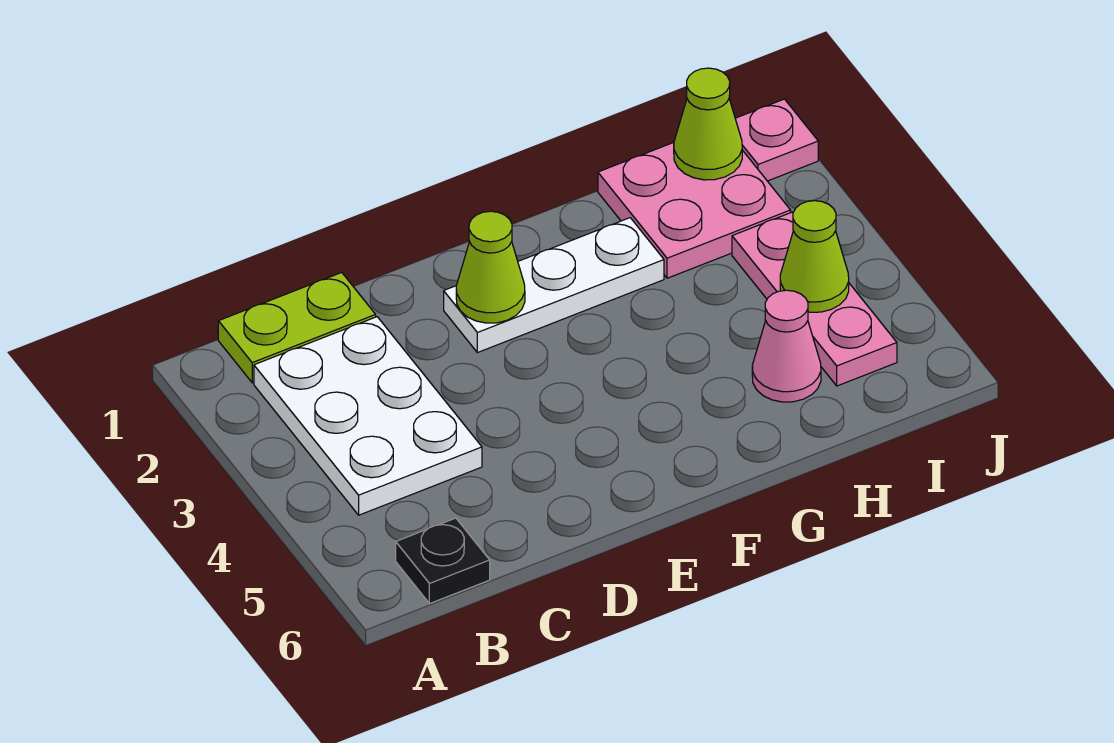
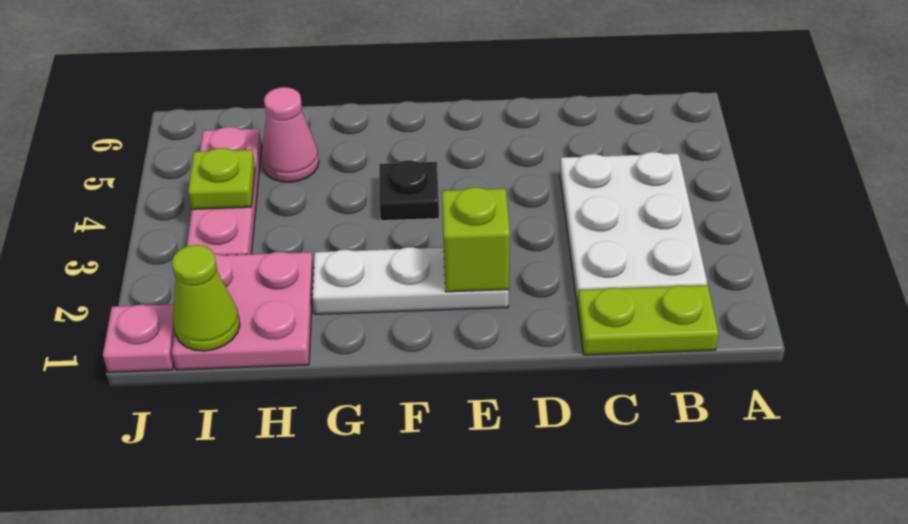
black 1x1 plate [396,518,490,604] -> black 1x1 plate moved to [379,160,439,221]
lime 1x1 cone [456,211,525,323] -> lime 1x1 brick [442,187,510,292]
lime 1x1 cone [780,201,849,312] -> lime 1x1 plate [188,148,255,209]

